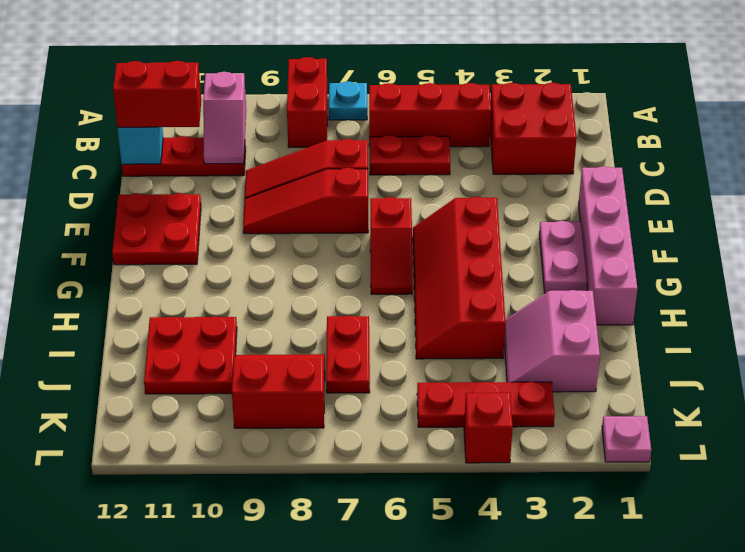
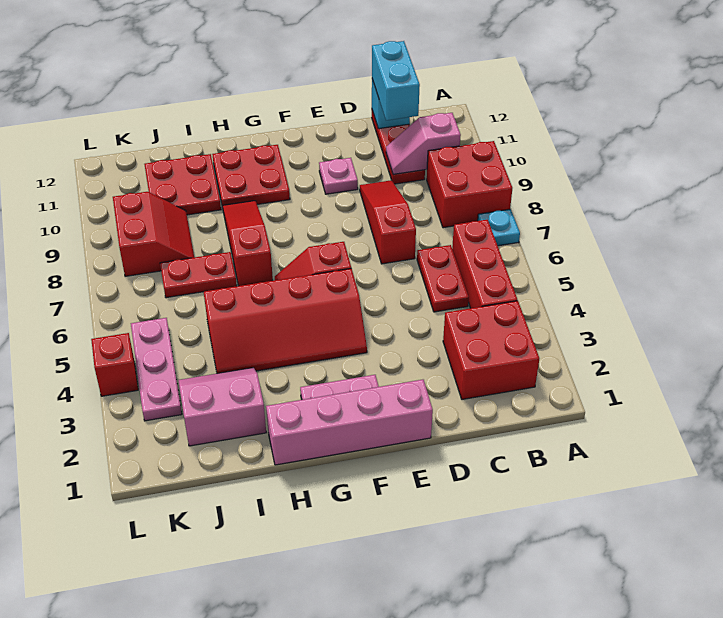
red 1x2 brick [287,57,327,148] -> red 2x2 brick [427,141,512,228]
red 1x2 brick [113,61,201,127] -> cyan 1x2 brick [372,41,420,120]
red 1x3 slope [243,168,368,234] -> red 1x3 slope moved to [223,201,273,286]
red 2x2 plate [112,193,201,265] -> red 2x2 plate moved to [212,145,290,208]
red 2x4 slope [413,197,506,359] -> red 2x4 slope turned to [204,268,367,373]
red 1x3 plate [417,382,555,427] -> pink 1x3 plate [131,318,182,421]
pink 1x1 plate [602,416,651,462] -> pink 1x1 plate moved to [319,158,358,194]

